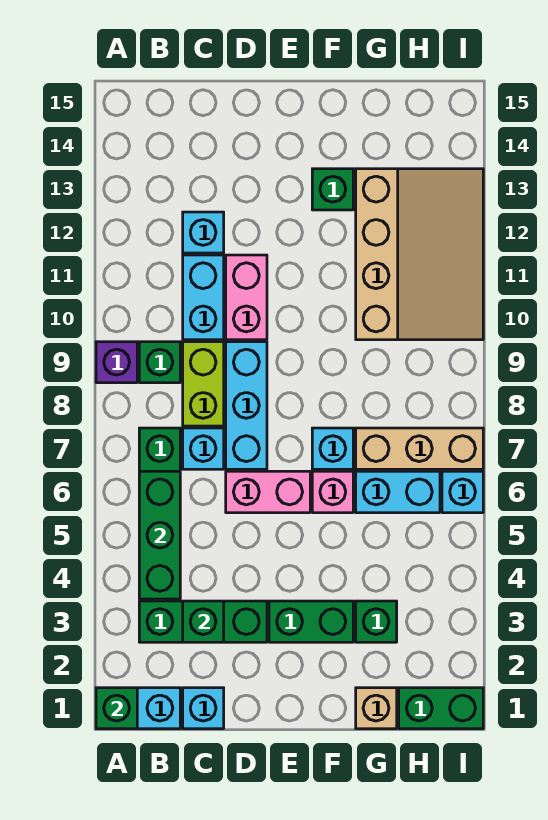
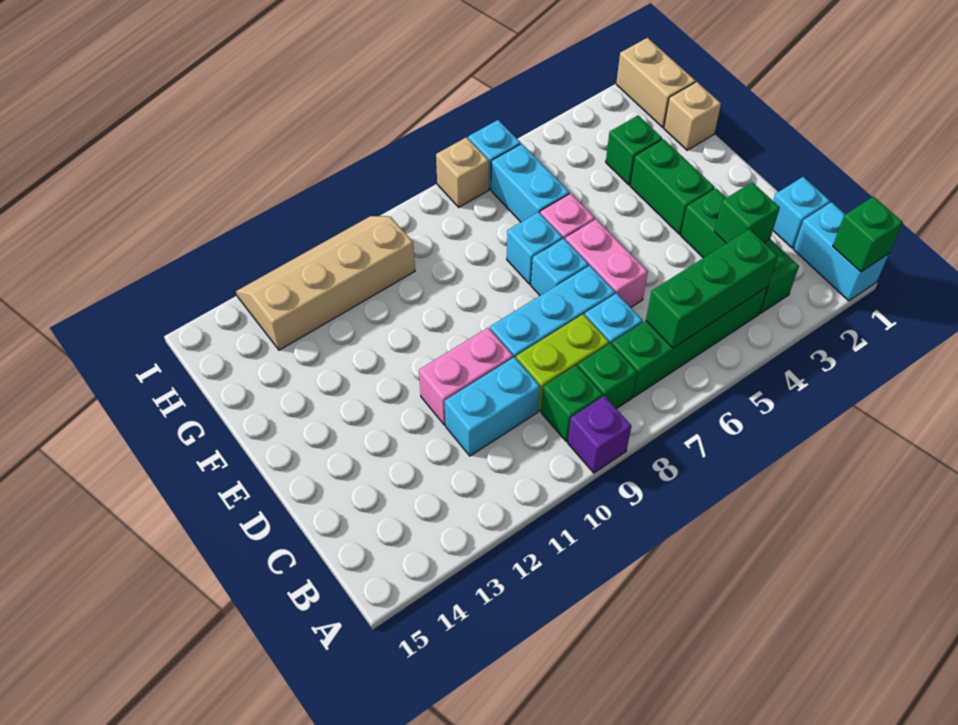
cyan 1x1 brick [183,212,224,253] -> cyan 1x1 brick moved to [531,239,589,295]
green 1x1 brick [312,169,353,210] -> green 1x1 brick moved to [578,343,637,409]
tan 1x3 brick [356,428,483,469] -> tan 1x1 brick [436,137,489,207]
tan 3x4 slope [356,169,483,340] -> tan 2x4 slope [236,216,415,350]
green 1x2 brick [399,688,483,729] -> tan 1x2 brick [616,38,695,127]

